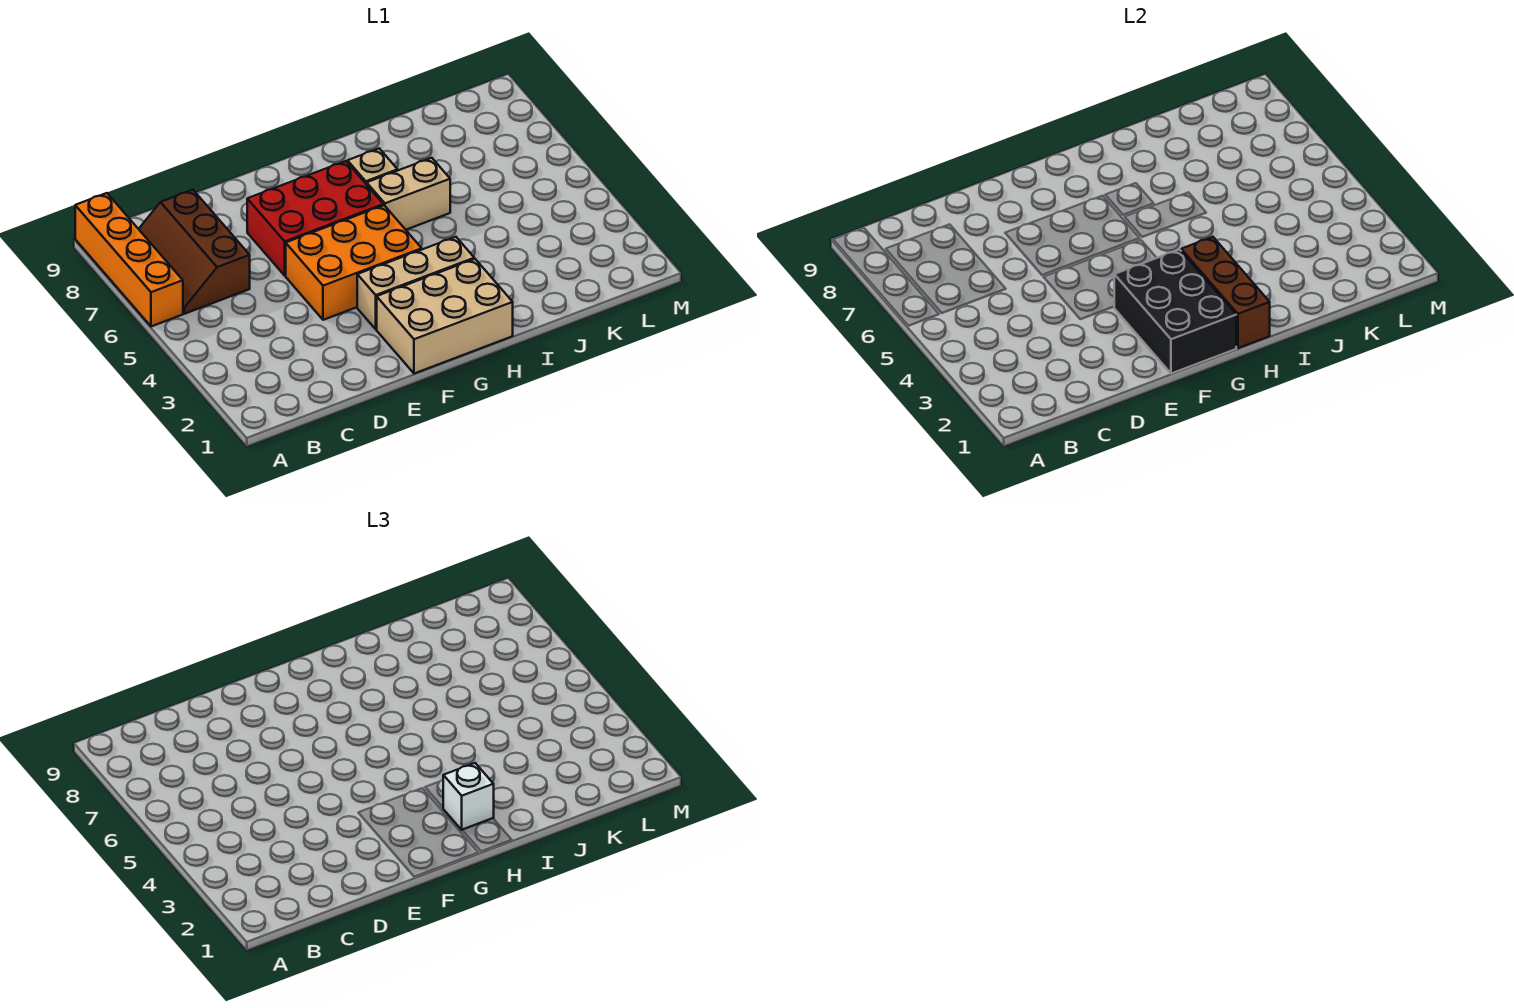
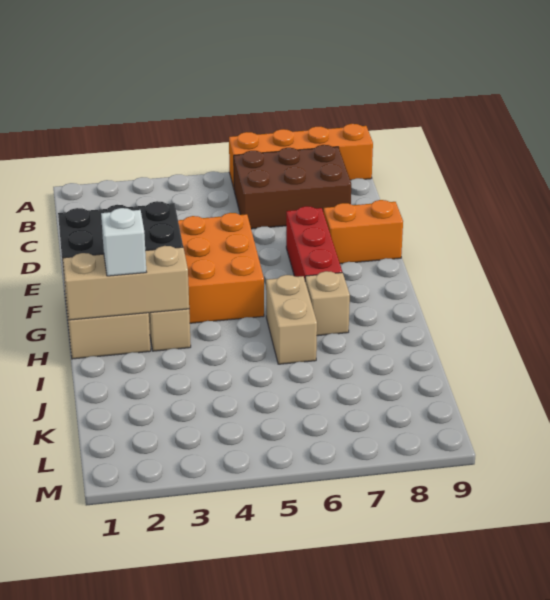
brown 2x3 slope [139,190,250,314] -> brown 2x3 brick [234,145,351,229]
red 2x3 brick [247,161,383,276] -> red 1x3 brick [286,206,342,279]
none -> orange 1x2 brick [324,200,403,264]
brown 1x3 brick [1181,237,1270,348] -> tan 1x3 brick [63,246,189,320]

